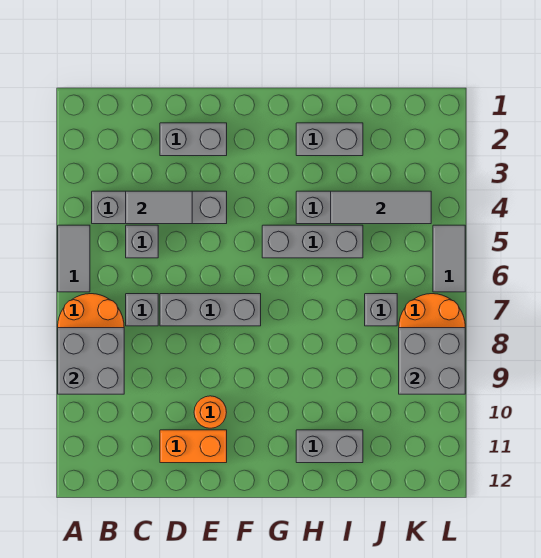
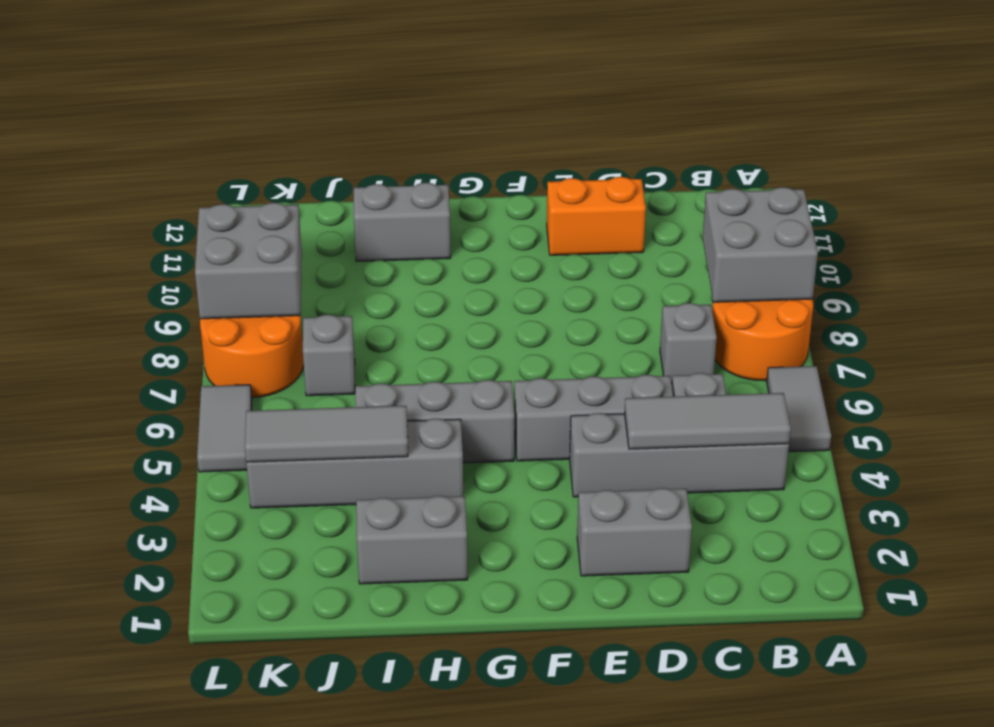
grey 1x2 tile [126,191,192,224] -> grey 1x3 tile [625,393,791,449]
grey 1x3 brick [160,294,261,326] -> grey 1x3 brick moved to [514,375,673,461]
orange 1x1 round brick [194,396,227,428] -> none

